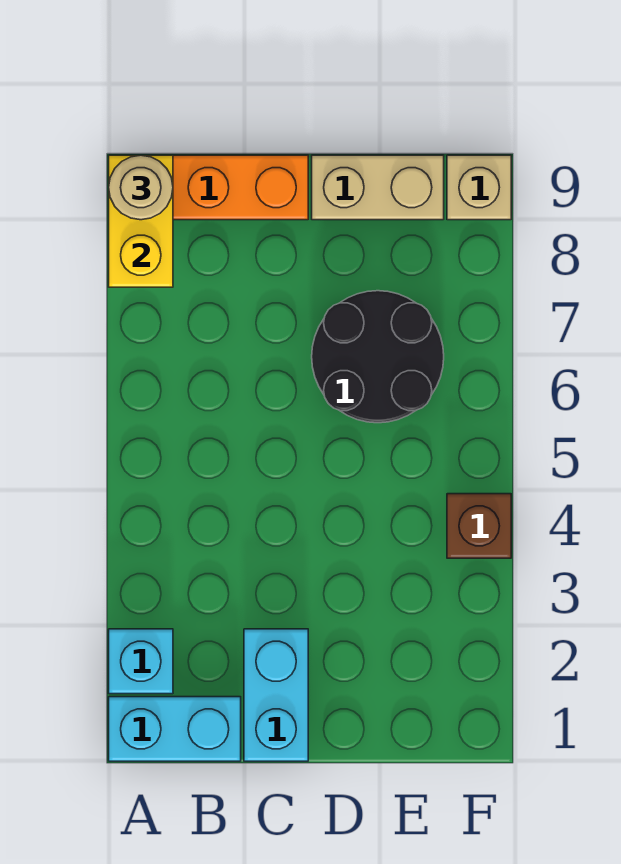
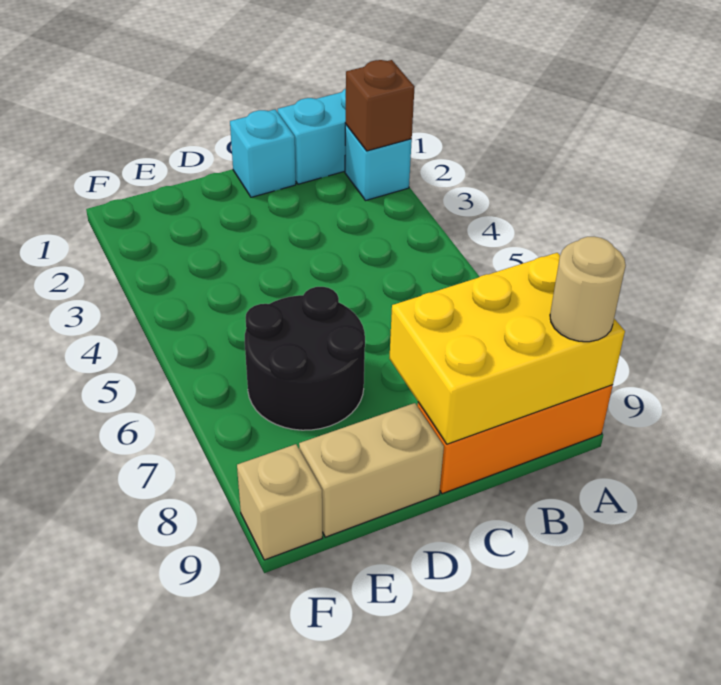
yellow 1x2 brick [109,155,173,287] -> yellow 2x3 brick [389,253,625,444]
cyan 1x2 brick [244,629,308,761] -> cyan 1x1 brick [230,110,296,197]
brown 1x1 brick [447,494,511,558] -> brown 1x1 brick moved to [345,60,415,151]

